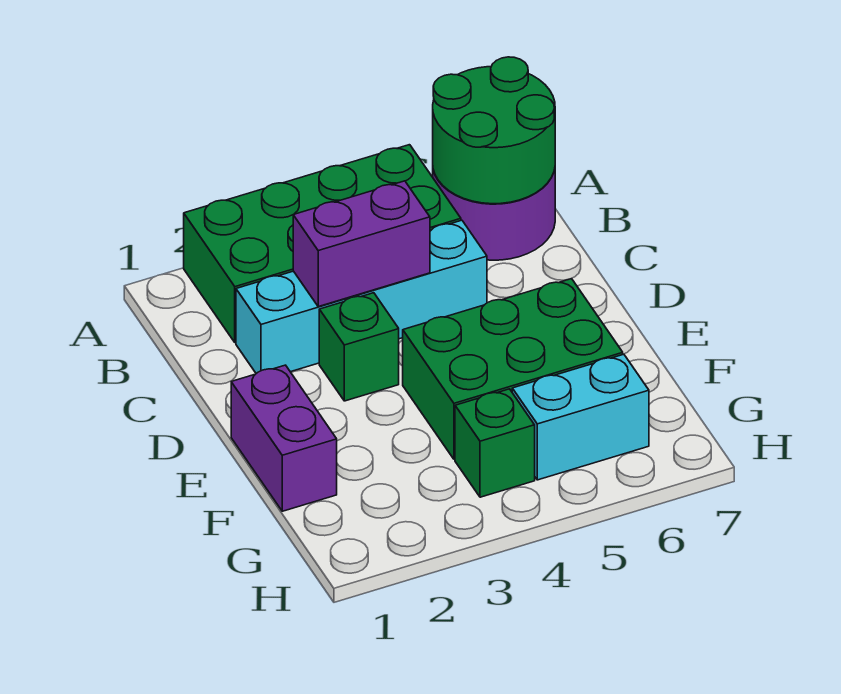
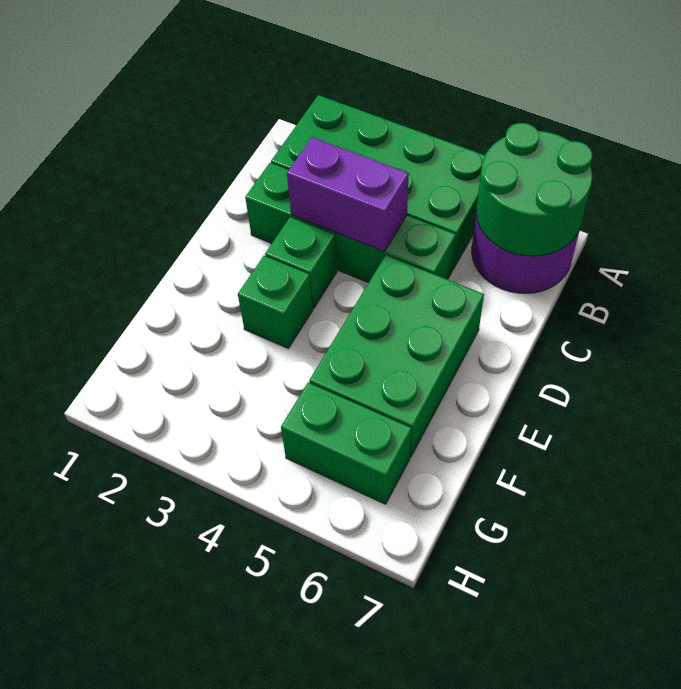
cyan 1x4 brick [236,220,487,373] -> green 1x4 brick [245,163,456,283]
purple 1x2 brick [231,365,337,511] -> none
green 2x3 brick [403,279,623,459] -> green 2x3 brick turned to [309,255,484,457]
green 1x1 brick [455,389,535,497] -> green 1x1 brick moved to [238,256,313,348]
cyan 1x2 brick [512,354,649,480] -> green 1x2 brick [281,383,411,504]

